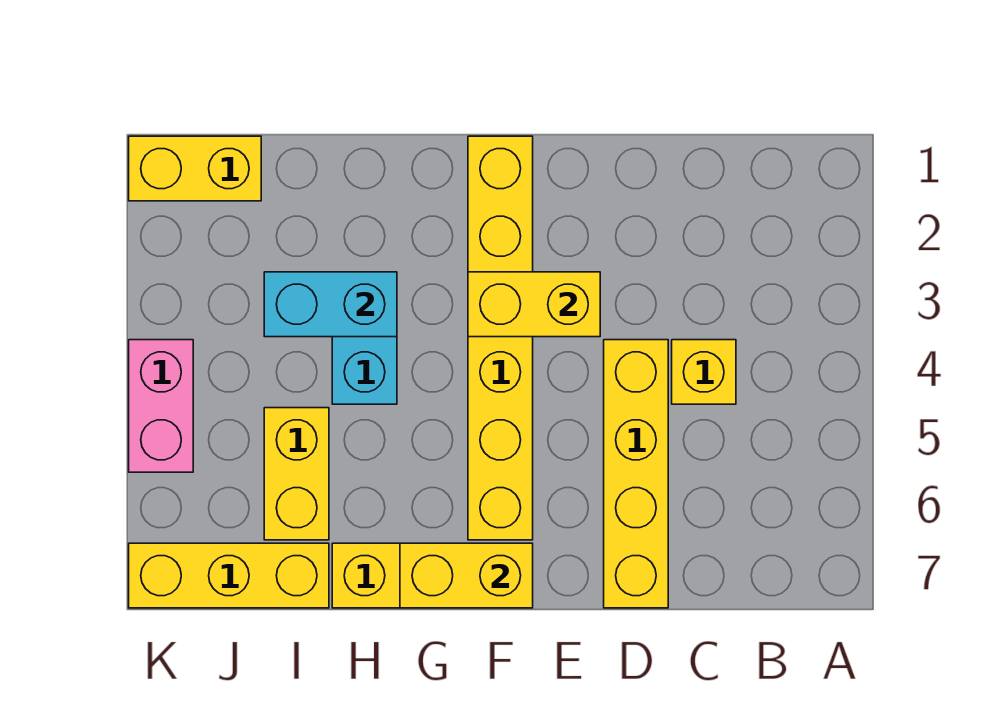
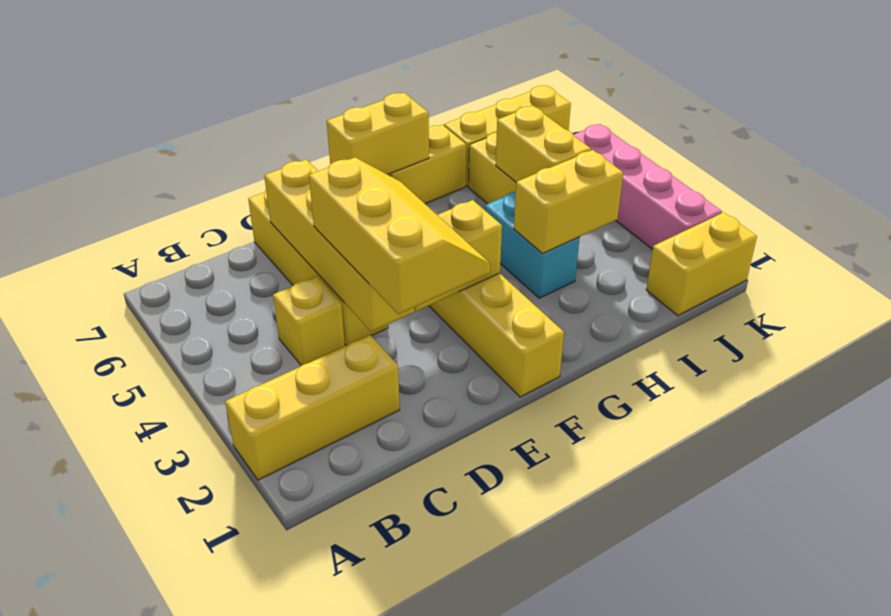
none -> yellow 1x3 brick [225,335,400,480]
none -> yellow 2x3 slope [309,157,491,314]
none -> yellow 1x4 brick [264,160,414,332]
cyan 1x2 brick [264,272,397,337] -> yellow 1x2 brick [514,150,623,253]
none -> yellow 1x2 brick [496,106,591,182]
pink 1x2 brick [129,340,193,472] -> pink 1x4 brick [573,124,722,249]

